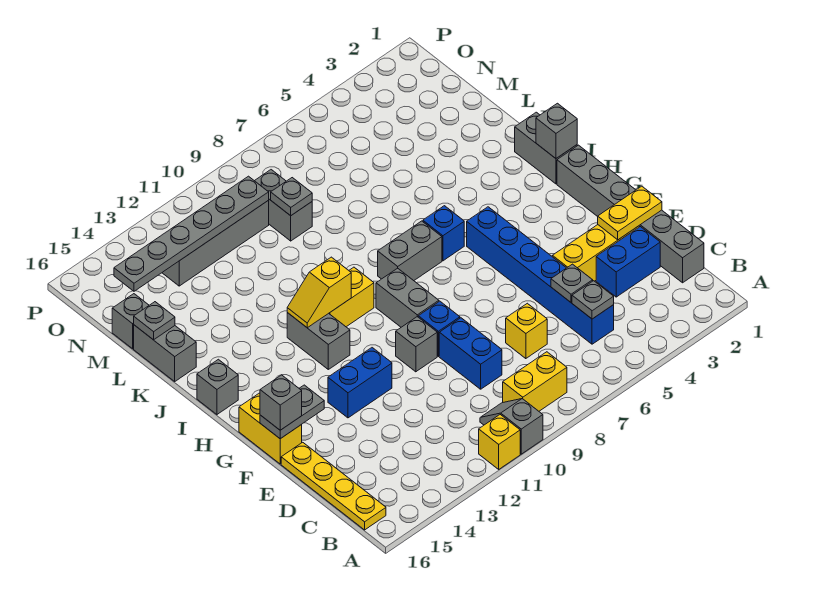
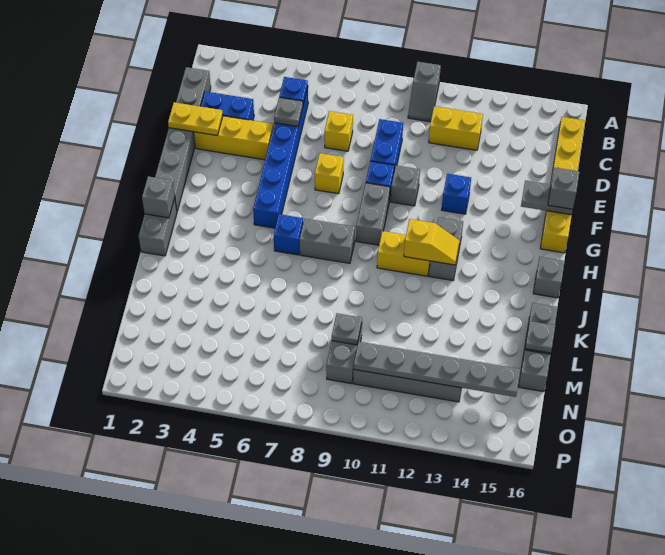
yellow 1x1 brick [479,415,520,469] -> yellow 1x1 brick moved to [315,153,344,194]
yellow 1x2 brick [503,352,567,411] -> yellow 1x2 brick moved to [429,106,483,150]
grey 1x1 plate [572,281,614,319] -> blue 1x1 plate [279,77,308,104]
blue 1x2 brick [328,348,392,418] -> blue 1x1 brick [442,174,471,214]

